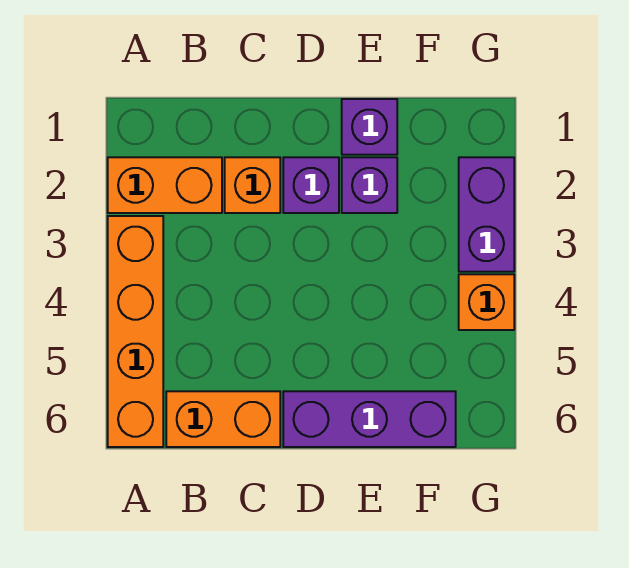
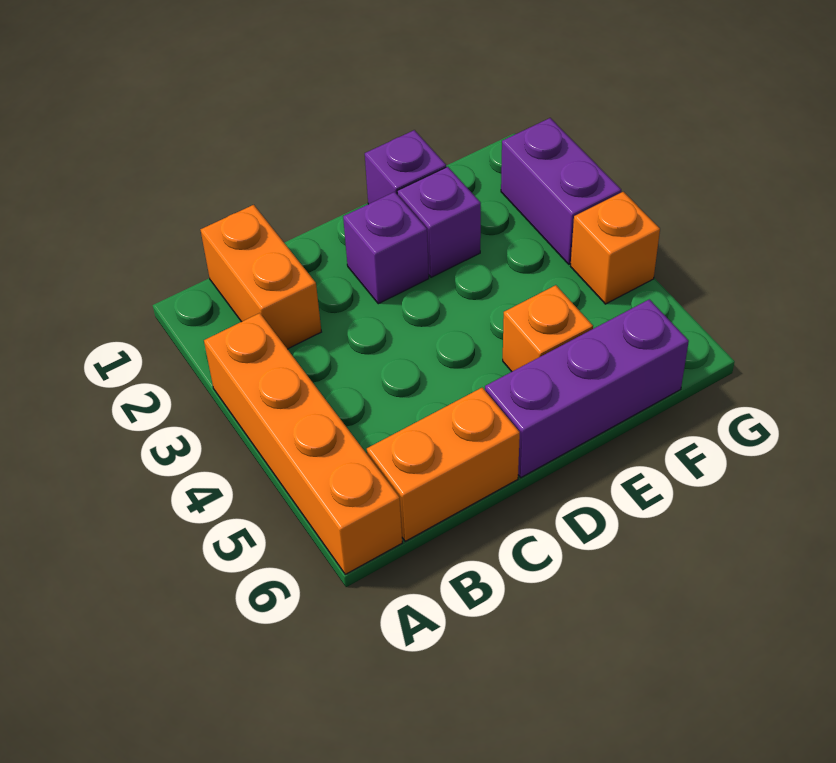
orange 1x2 brick [108,157,222,213] -> orange 1x2 brick turned to [200,205,321,349]
orange 1x1 brick [225,157,280,213] -> orange 1x1 brick moved to [503,285,593,372]

